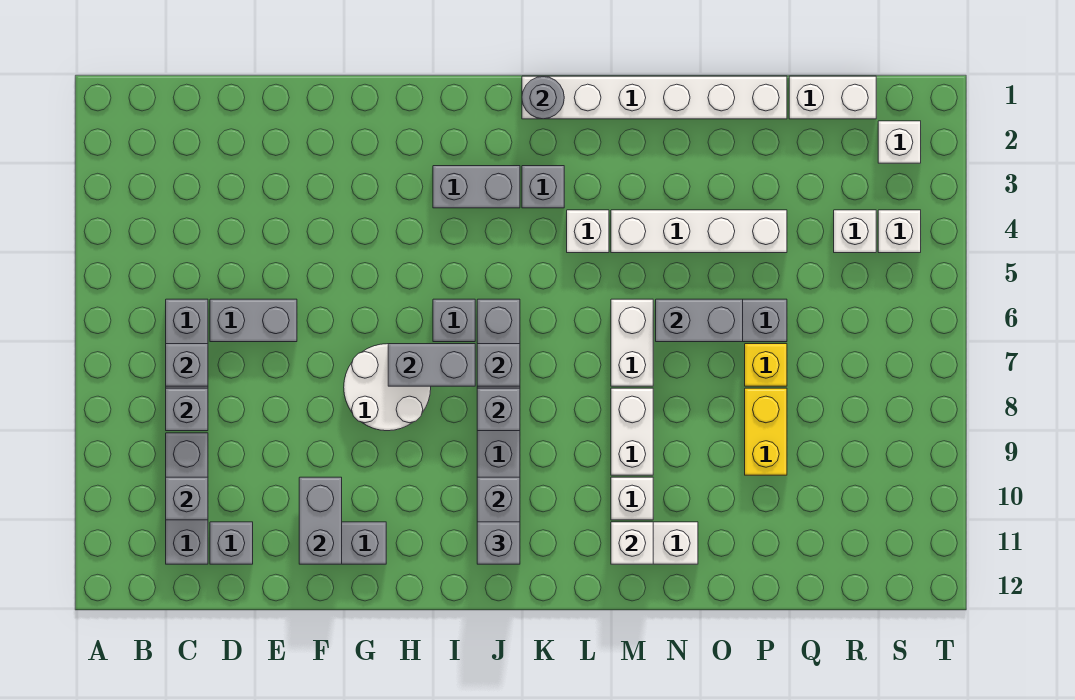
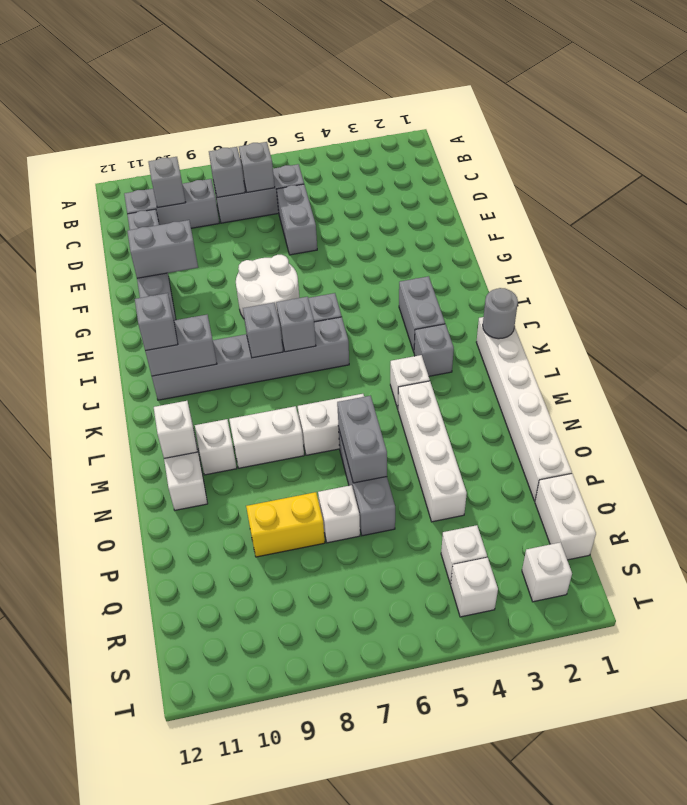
grey 1x2 brick [388,344,475,386] -> none
yellow 1x1 brick [745,344,787,386] -> white 1x1 brick [318,485,360,543]

